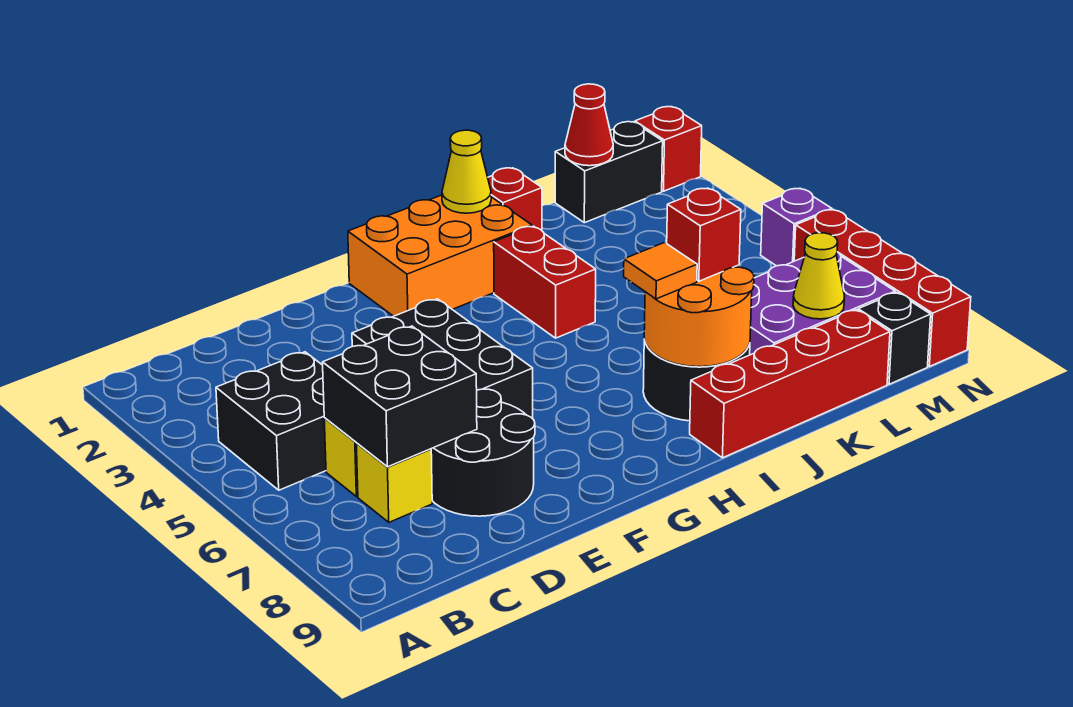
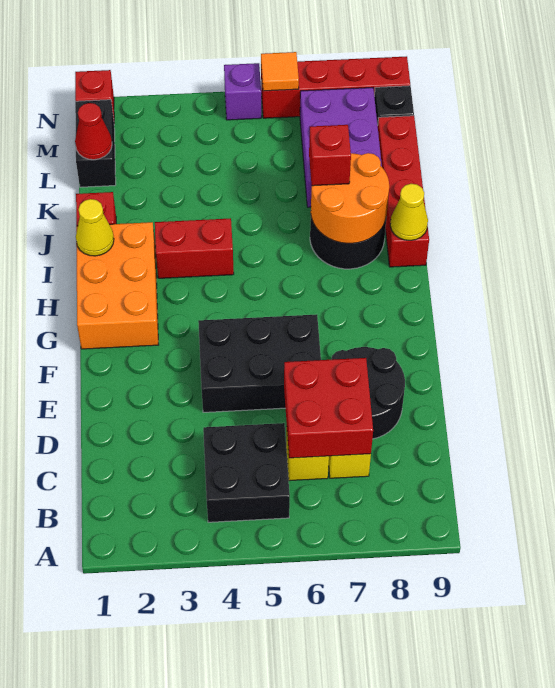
black 2x2 brick [323,326,477,467] -> red 2x2 brick [284,358,373,458]
orange 1x1 tile [624,242,697,299] -> orange 1x1 tile moved to [261,52,299,91]
yellow 1x1 cone [793,233,845,319] -> yellow 1x1 cone moved to [390,184,428,240]

